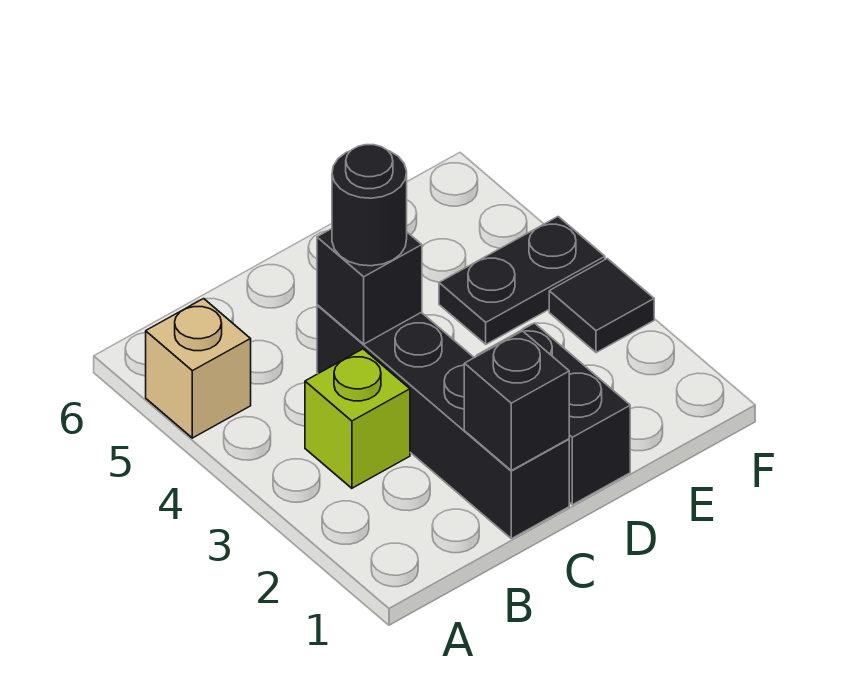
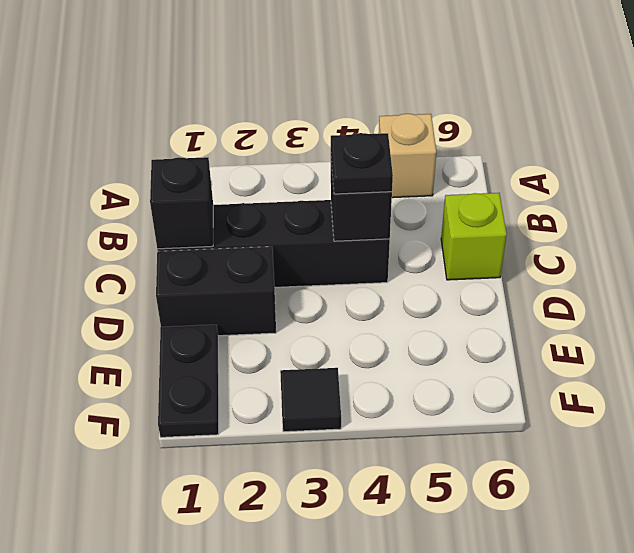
lime 1x1 brick [305,349,410,488] -> lime 1x1 brick moved to [441,193,507,280]
black 1x1 round brick [332,145,407,266] -> black 1x1 plate [331,133,393,194]
black 1x2 plate [439,217,605,344] -> black 1x2 plate moved to [158,325,219,437]

